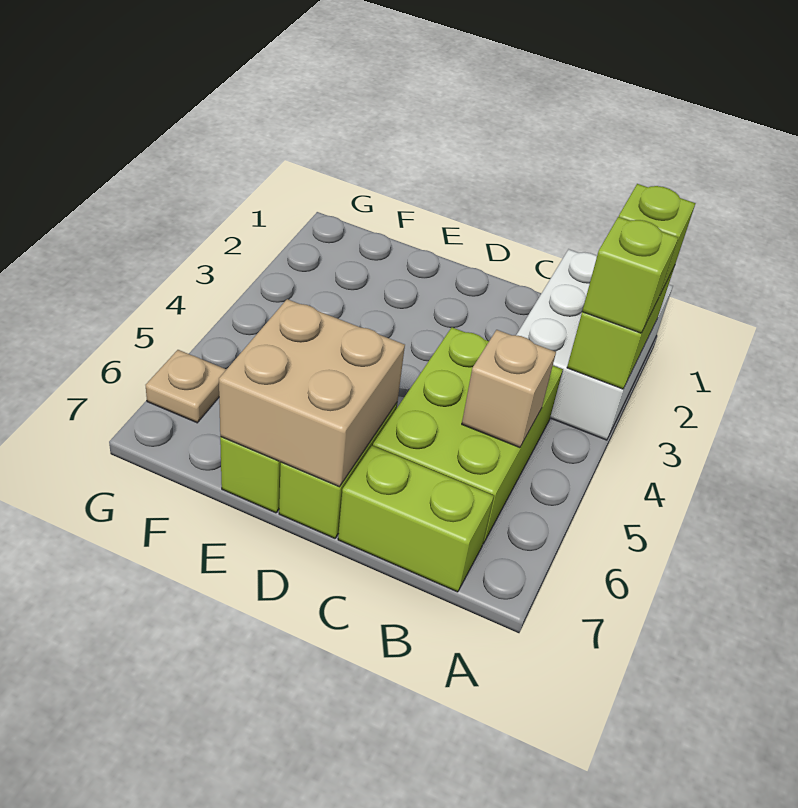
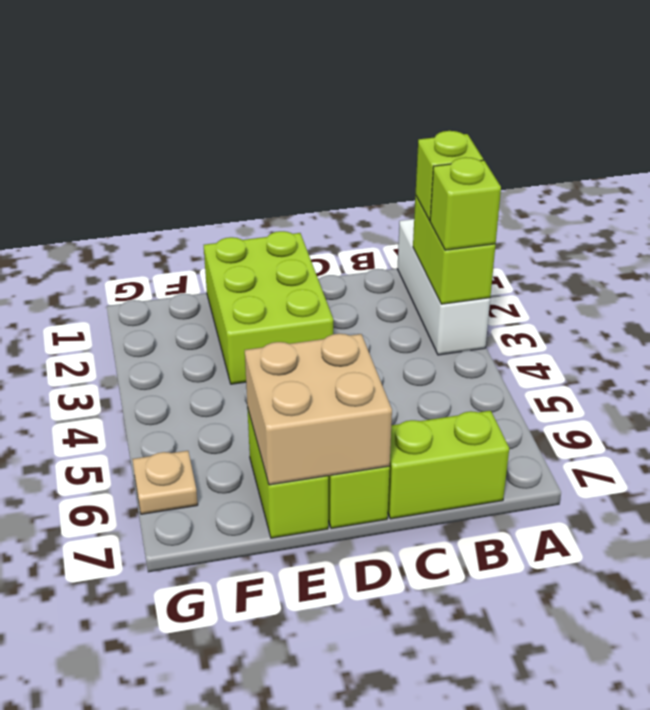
white 2x3 brick [516,249,673,440] -> white 1x3 brick [397,219,490,355]
lime 2x3 brick [373,327,563,544] -> lime 2x3 brick moved to [204,231,333,384]
tan 1x1 brick [462,330,556,448] -> none

